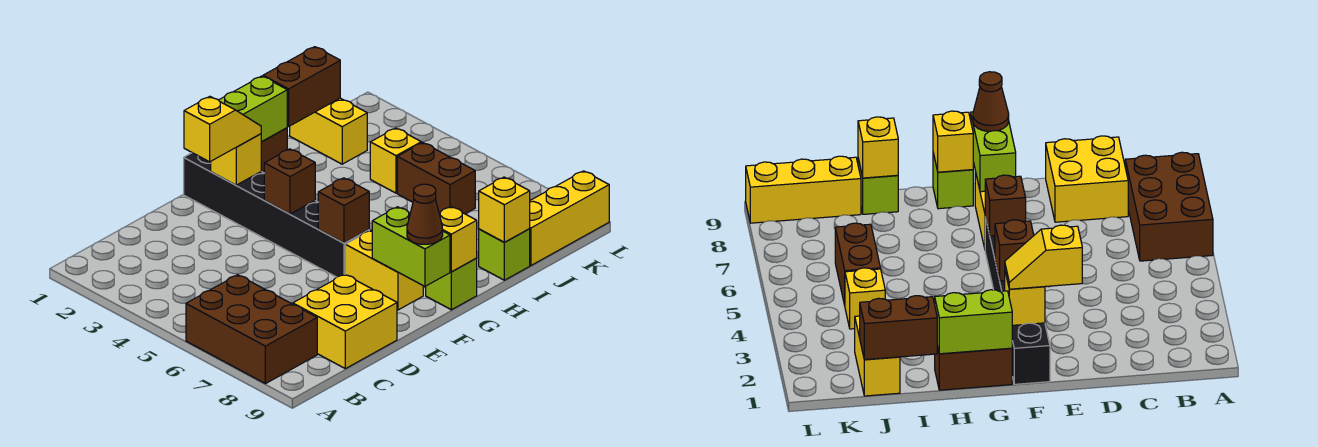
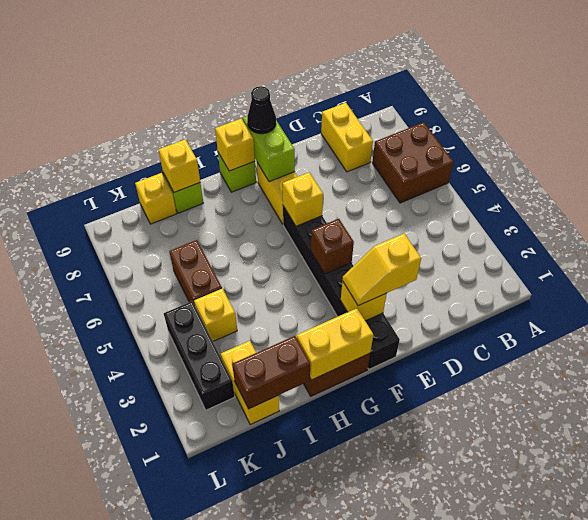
brown 2x3 brick [186,275,317,384] -> brown 2x2 brick [372,122,454,203]
yellow 2x2 brick [293,274,397,369] -> yellow 1x2 brick [321,103,373,172]
brown 1x1 brick [318,178,369,243] -> yellow 1x1 brick [283,172,323,226]
brown 1x1 cone [407,184,443,244] -> black 1x1 cone [247,86,276,134]
lime 1x2 brick [219,76,287,142] -> yellow 1x2 brick [297,308,373,380]
yellow 1x3 brick [530,171,609,265] -> yellow 1x1 brick [135,173,176,224]
none -> black 1x3 brick [164,301,235,410]

